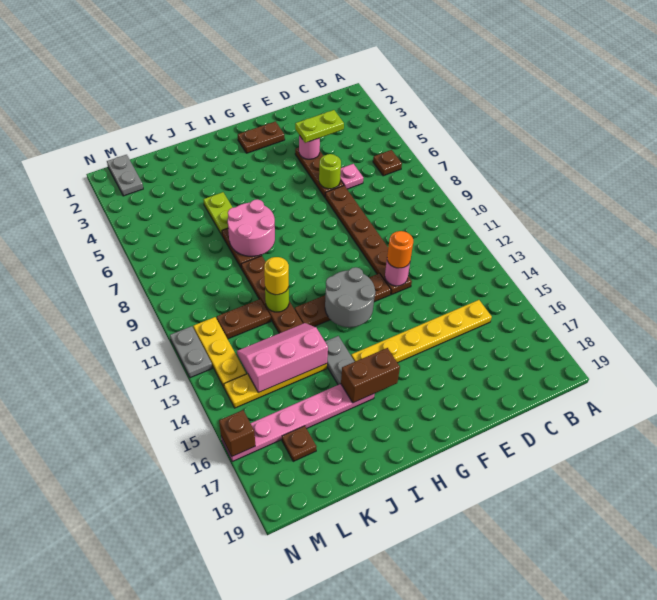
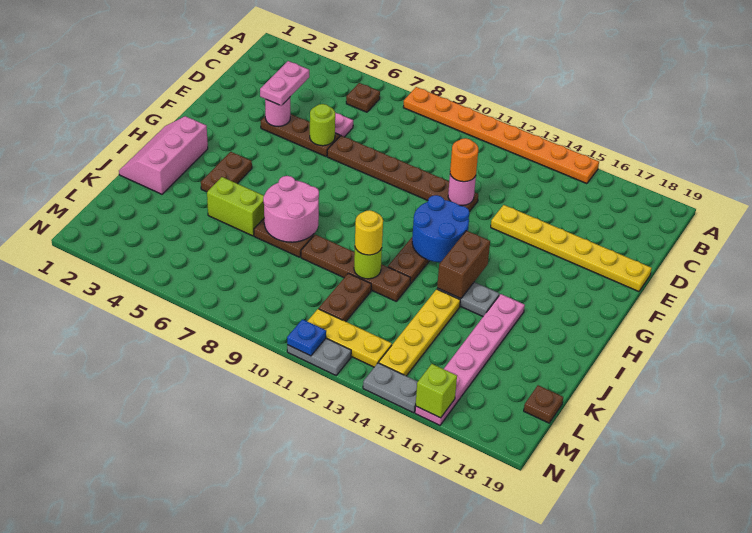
none -> orange 1x8 plate [403,87,599,184]
yellow 1x6 plate [351,300,492,363] -> yellow 1x6 plate turned to [491,205,652,292]
lime 1x2 plate [295,110,344,143] -> pink 1x2 plate [260,61,309,105]
brown 1x2 plate [238,121,285,153] -> brown 1x2 plate moved to [201,152,252,192]
grey 2x2 round brick [325,267,376,327] -> blue 2x2 round brick [412,195,469,262]
brown 1x2 brick [341,348,400,403] -> brown 1x2 brick moved to [437,231,490,299]
lime 1x2 plate [203,192,233,235] -> lime 1x2 brick [207,177,264,236]
pink 2x3 slope [237,323,328,393] -> pink 2x3 slope moved to [119,116,208,194]
brown 1x1 plate [282,426,317,461] -> brown 1x1 plate moved to [524,385,563,423]
grey 1x2 plate [107,155,143,196] -> grey 1x2 plate moved to [363,363,418,413]
none -> blue 1x1 plate [287,319,326,356]
brown 1x1 brick [219,410,255,456] -> lime 1x1 brick [416,364,457,418]

